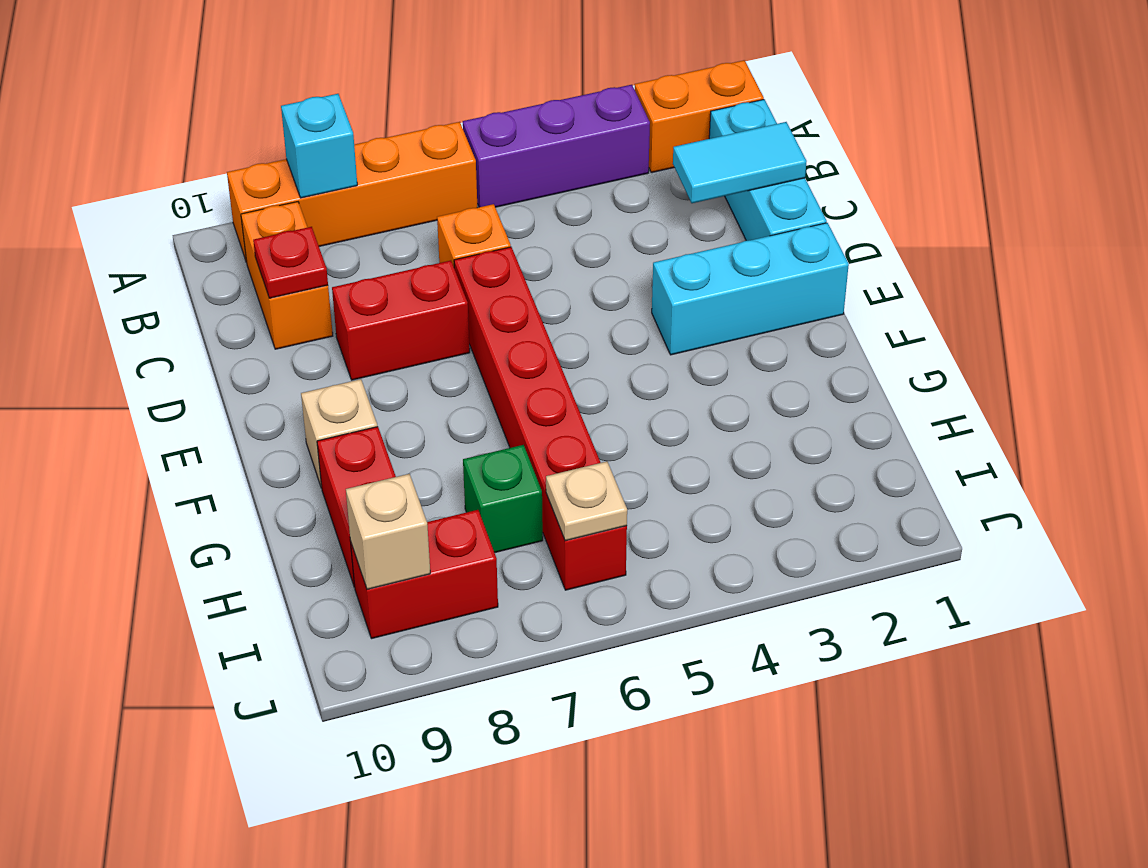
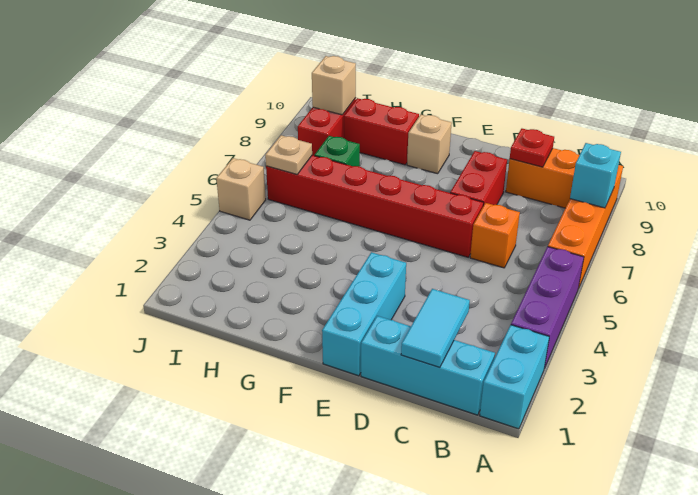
orange 1x2 brick [635,60,764,173] -> cyan 1x2 brick [480,325,549,429]
none -> tan 1x1 brick [216,158,266,220]

